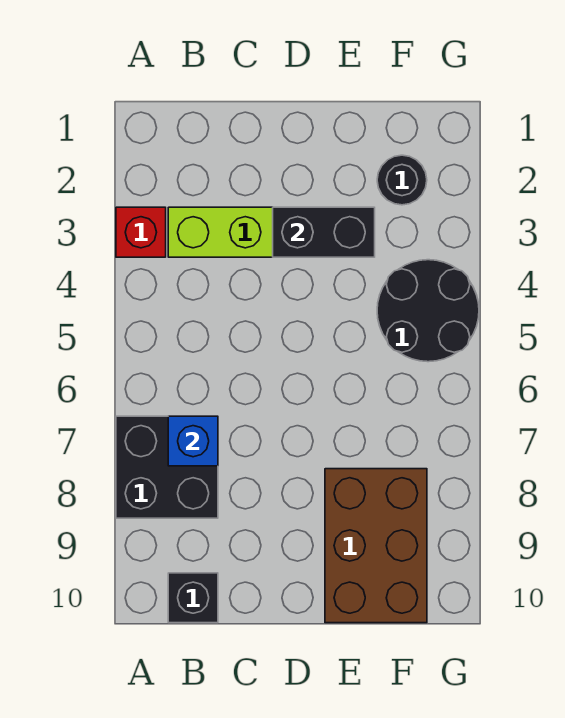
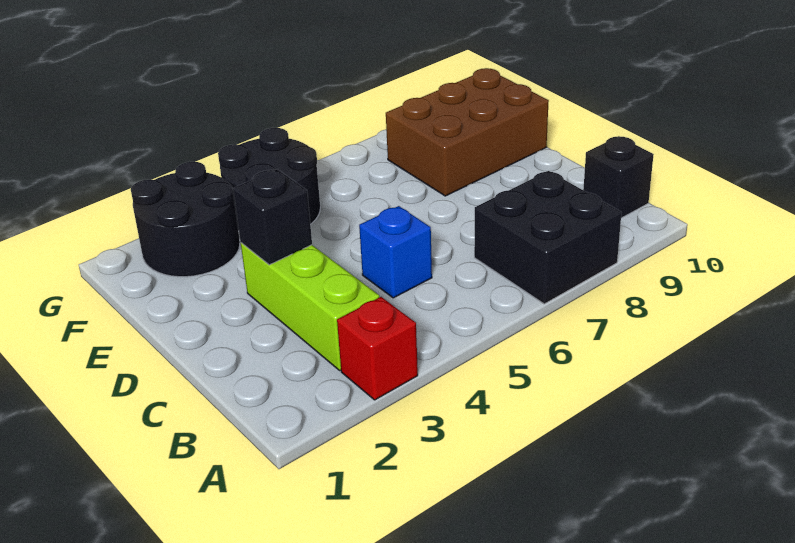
blue 1x1 brick [168,416,218,466] -> blue 1x1 brick moved to [359,206,432,298]
black 1x2 brick [273,207,375,257] -> black 1x1 brick [233,169,312,265]
black 1x1 round brick [377,155,427,205] -> black 2x2 round brick [131,162,240,277]

